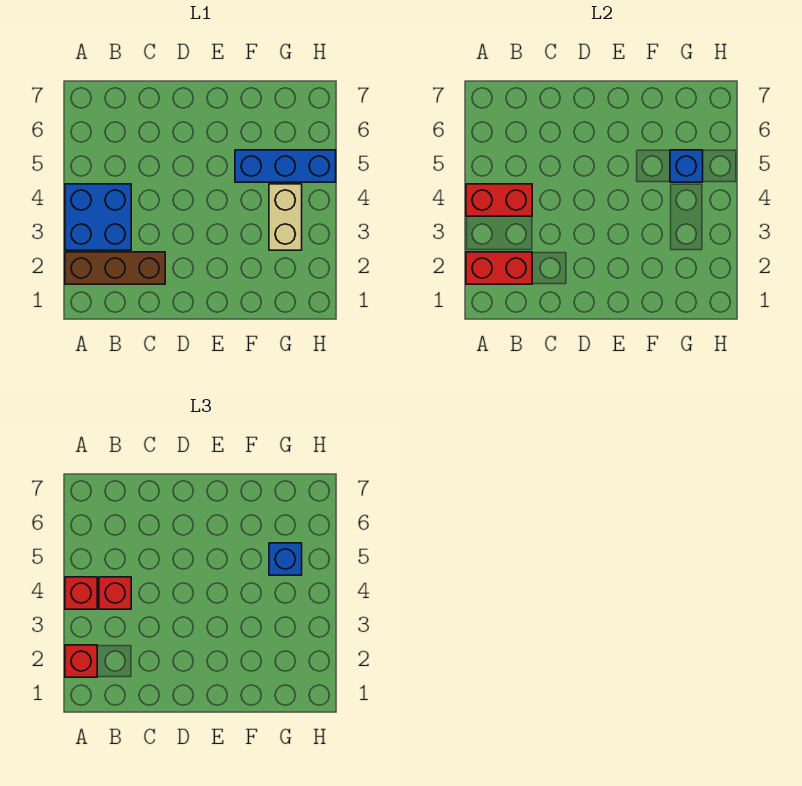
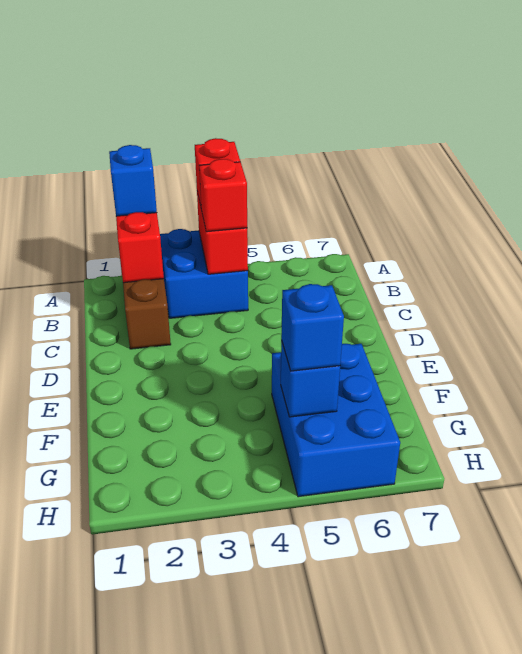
red 1x1 brick [65,645,97,677] -> blue 1x1 brick [109,145,157,216]
blue 1x3 brick [235,150,336,182] -> blue 2x3 brick [272,344,400,497]
tan 1x2 brick [269,184,302,250] -> none

